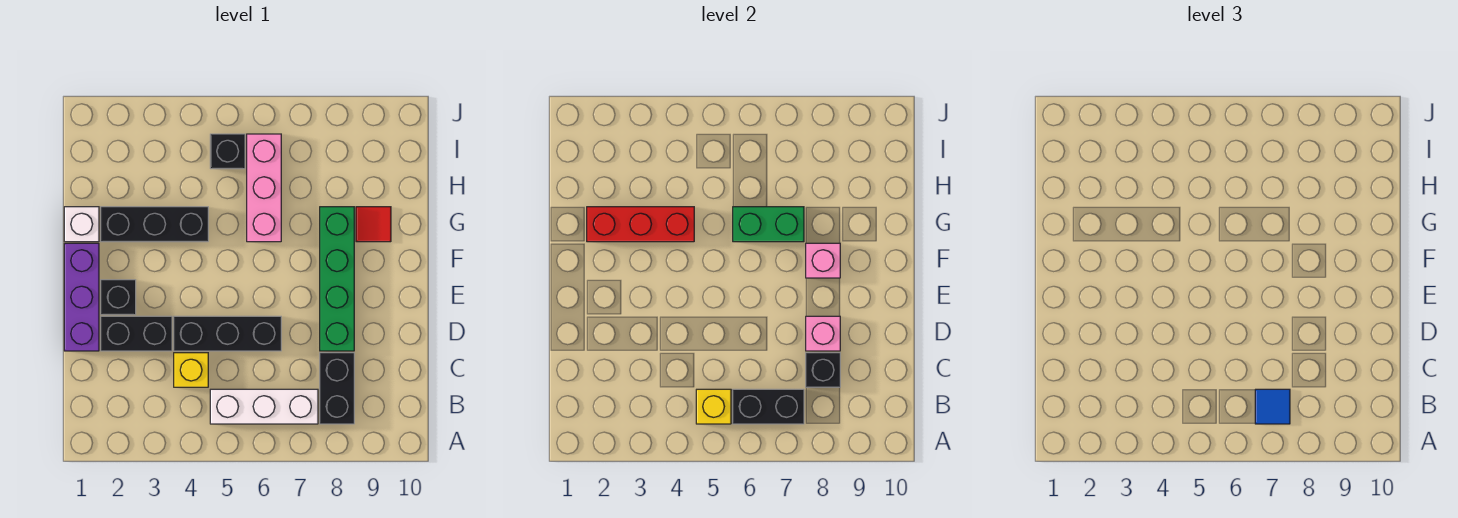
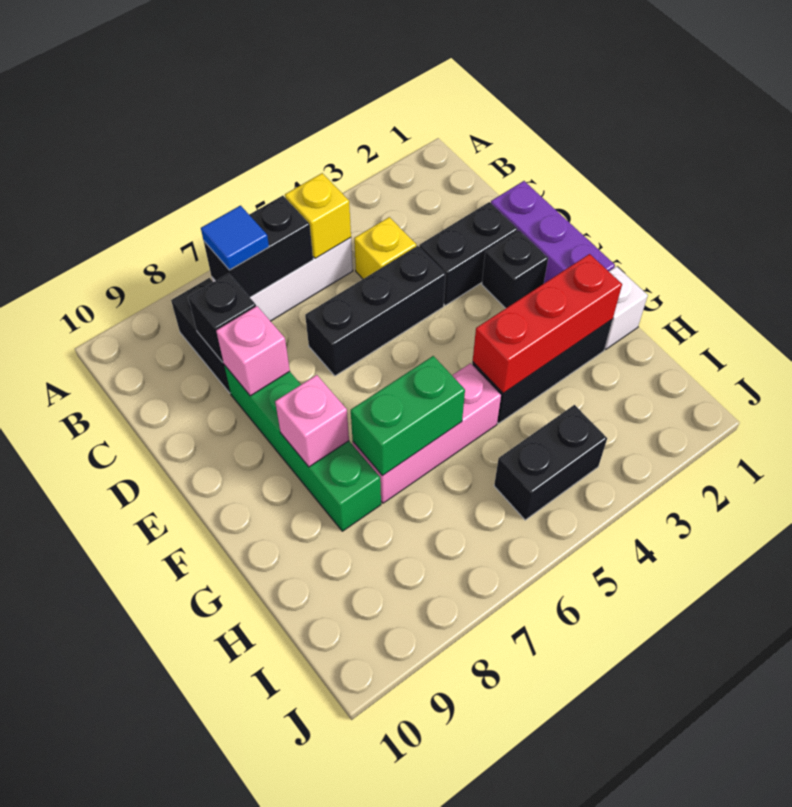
pink 1x3 brick [247,134,281,242] -> pink 1x3 brick turned to [353,363,501,503]
red 1x1 tile [356,207,391,242] -> none
black 1x1 brick [210,134,245,169] -> black 1x2 brick [494,405,607,520]

